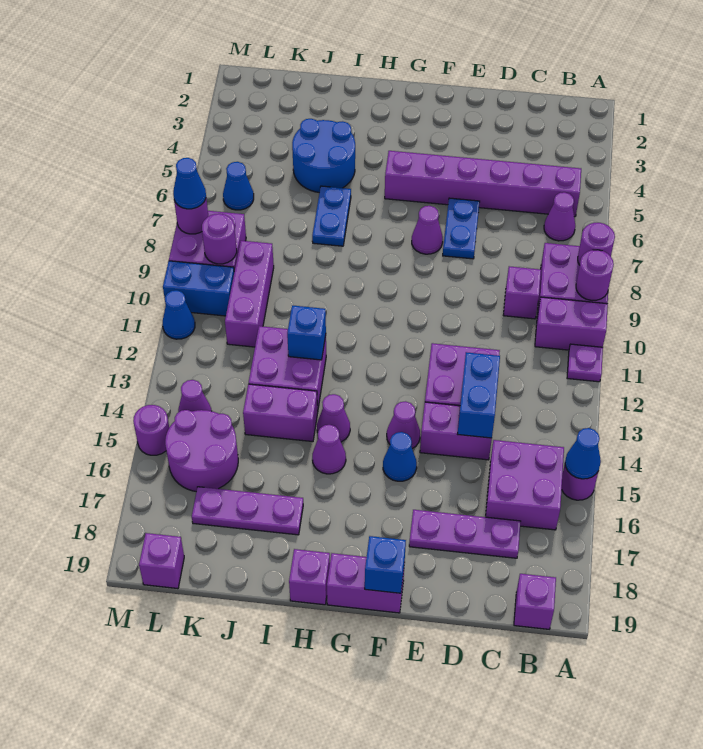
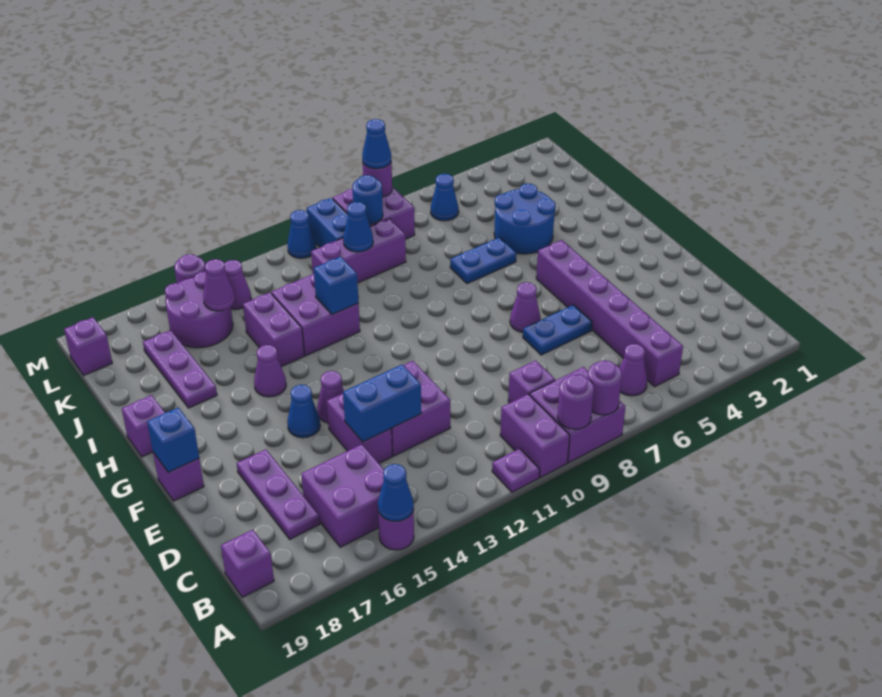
purple 1x2 brick [327,553,405,613] -> purple 1x1 brick [153,452,204,501]
purple 1x1 cone [317,394,350,442] -> purple 1x1 cone moved to [203,259,235,311]
none -> blue 1x1 cone [343,202,373,252]
purple 1x1 round brick [202,214,237,264] -> blue 1x1 round brick [352,175,383,224]

